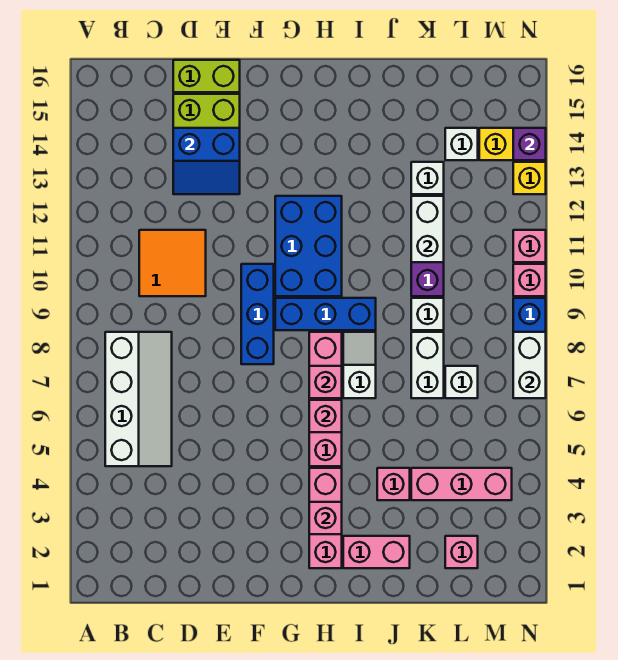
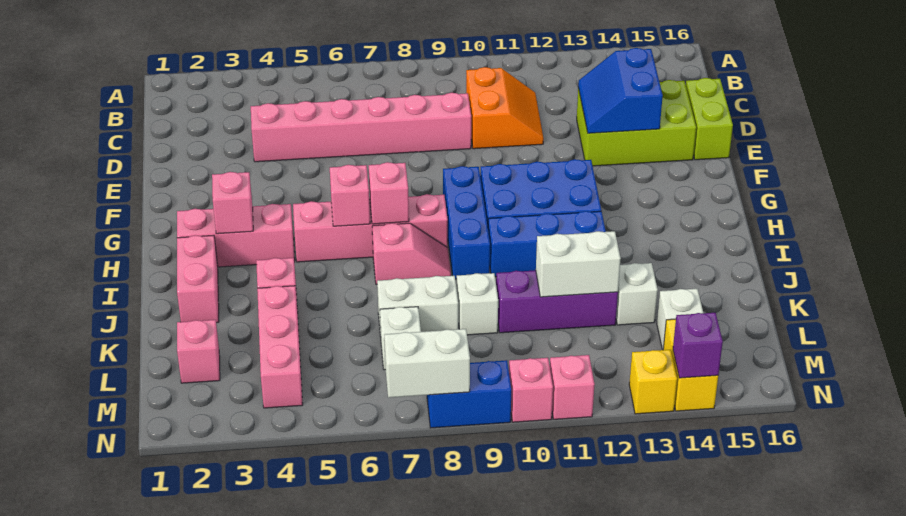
white 2x4 slope [105,332,172,466] -> none
orange 2x2 tile [139,230,206,296] -> orange 2x2 slope [466,67,544,149]
none -> pink 1x6 brick [251,93,471,162]
blue 1x3 brick [241,264,274,364] -> blue 1x3 brick moved to [488,211,606,277]
white 1x2 slope [343,332,376,398] -> pink 1x2 slope [372,223,451,284]

